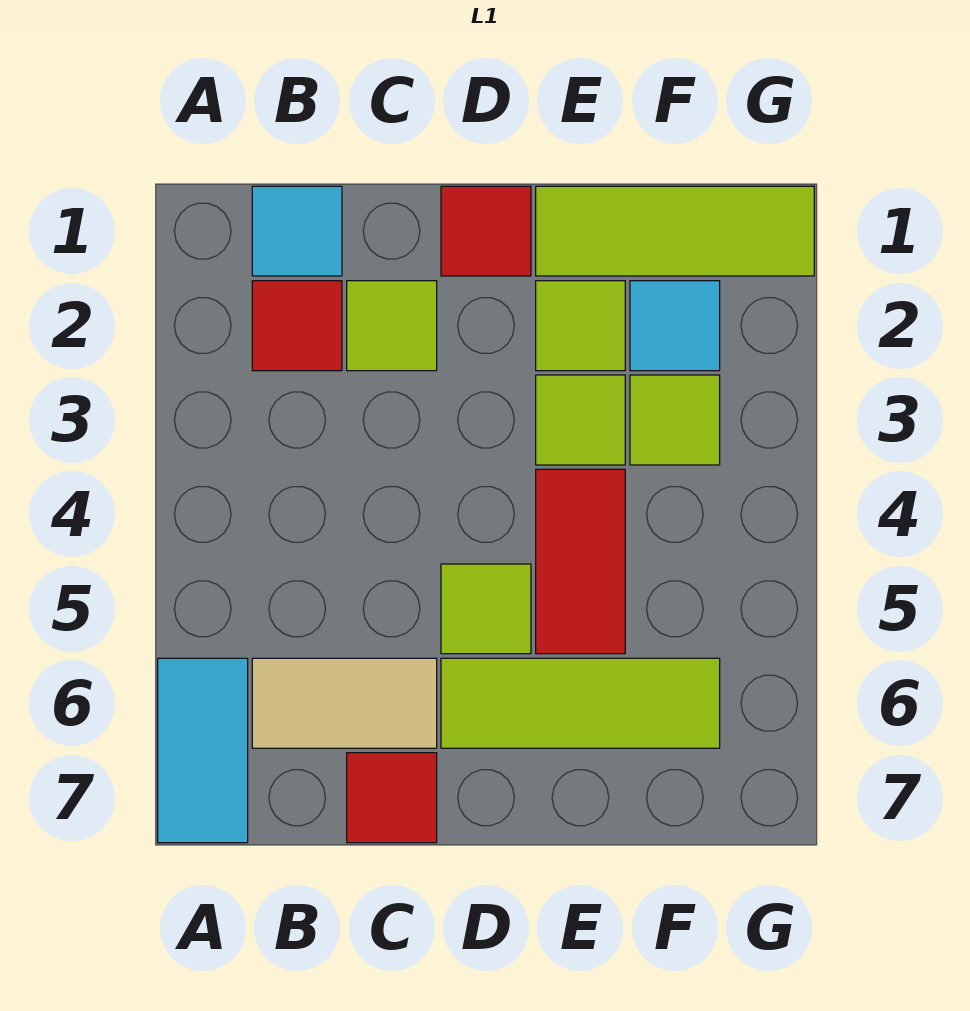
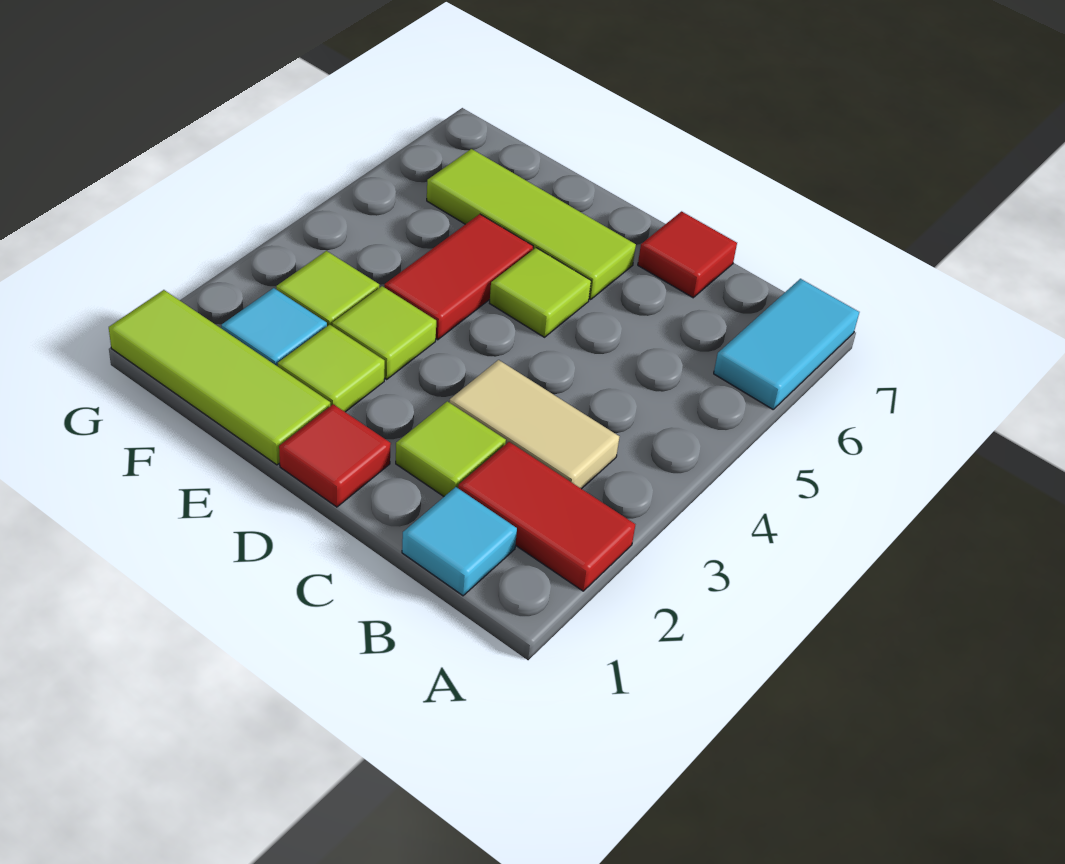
red 1x1 tile [252,281,342,371] -> red 1x2 tile [458,442,635,591]
tan 1x2 tile [252,658,437,748] -> tan 1x2 tile moved to [450,360,619,489]

